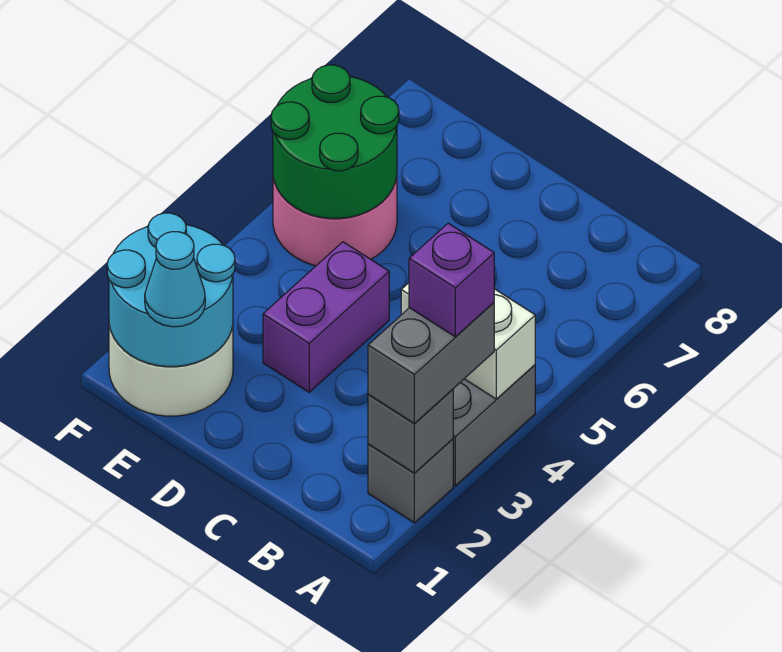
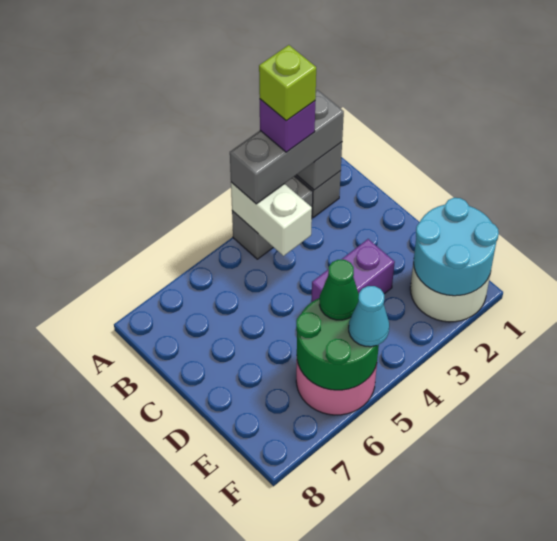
grey 1x2 brick [368,303,494,423] -> grey 1x3 brick [230,90,344,204]
none -> lime 1x1 brick [259,45,316,121]
cyan 1x1 cone [145,232,205,327] -> cyan 1x1 cone moved to [349,286,389,347]
none -> green 1x1 cone [320,260,359,320]

